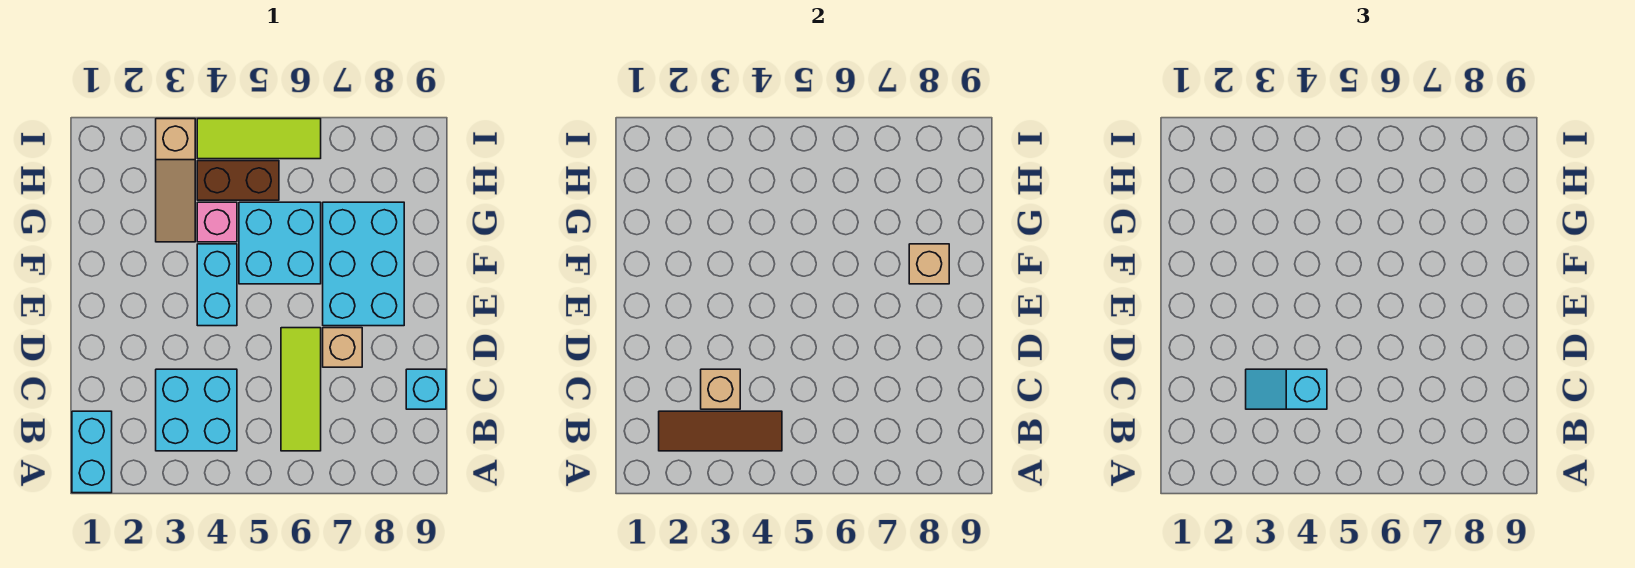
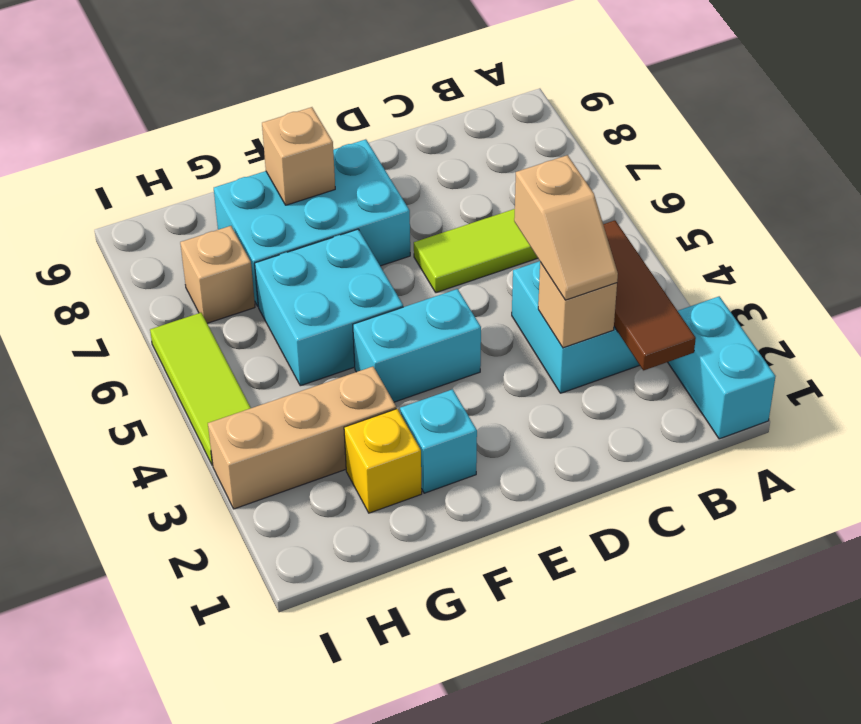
cyan 1x2 brick [72,411,112,493] -> cyan 1x2 brick turned to [668,296,776,439]
cyan 1x2 slope [1246,369,1327,409] -> tan 1x2 slope [514,155,618,300]
cyan 1x1 brick [406,369,446,409] -> cyan 1x1 brick moved to [400,389,477,493]
tan 1x1 brick [323,328,362,367] -> tan 1x1 brick moved to [180,226,255,323]
none -> yellow 1x1 brick [344,409,422,513]
tan 1x3 slope [156,119,195,242] -> tan 1x3 brick [208,367,396,509]
pink 1x1 brick [197,202,237,242] -> none
brown 1x2 brick [197,161,279,200] -> none

